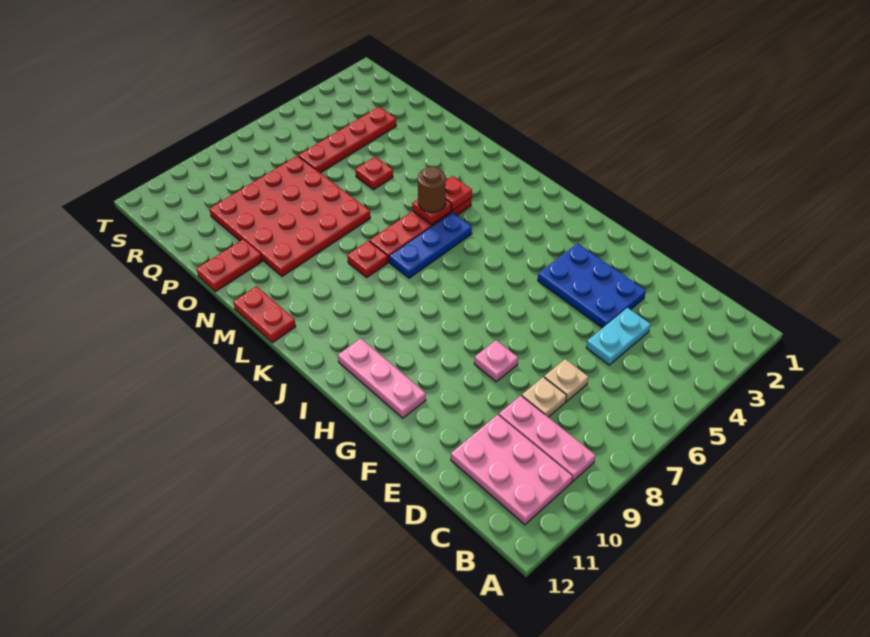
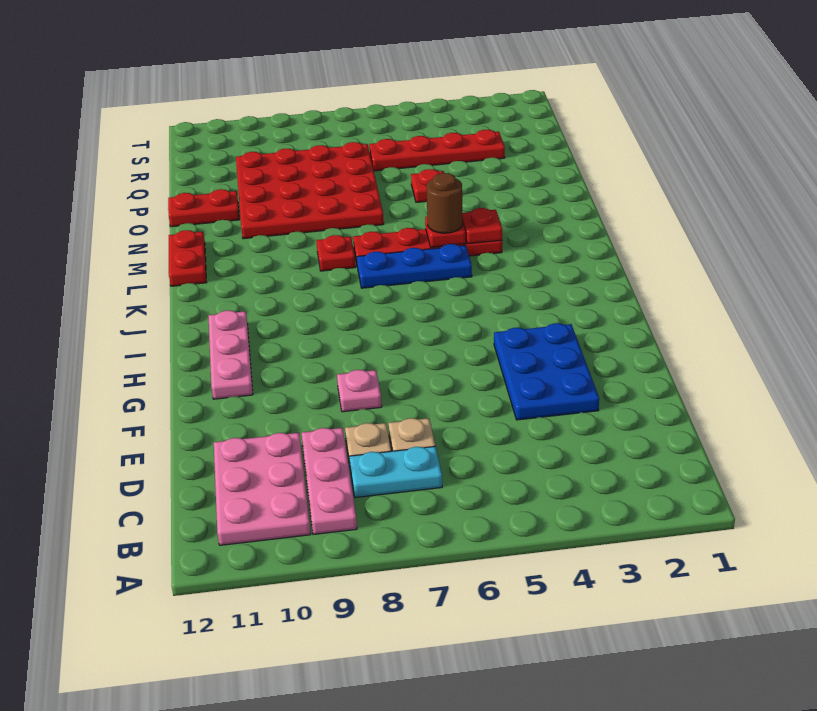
cyan 1x2 plate [586,308,651,365] -> cyan 1x2 plate moved to [349,446,442,498]

